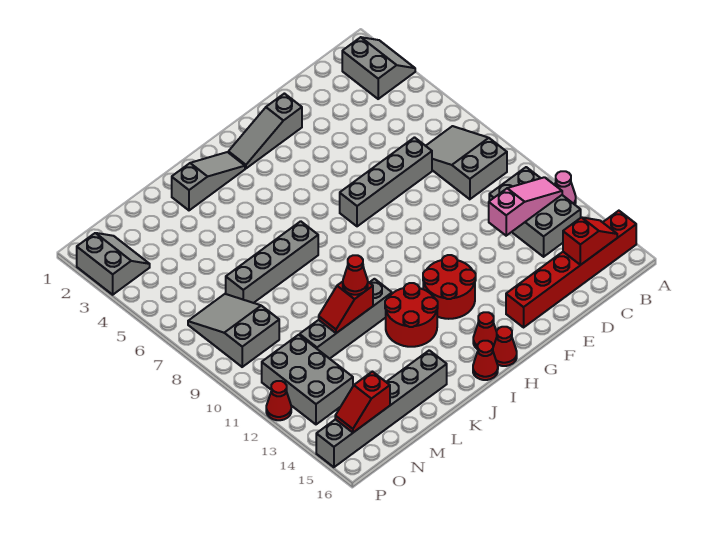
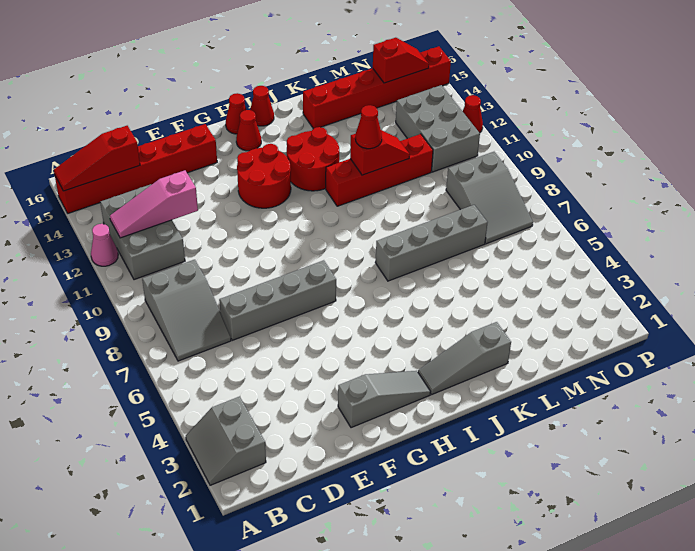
red 1x2 slope [563,217,617,265] -> red 1x3 slope [54,126,140,191]
grey 1x4 brick [300,279,392,359] -> red 1x4 brick [326,134,433,206]
grey 1x6 brick [316,350,447,467] -> red 1x6 brick [303,46,451,129]
grey 2x2 slope [77,233,150,295] -> none

